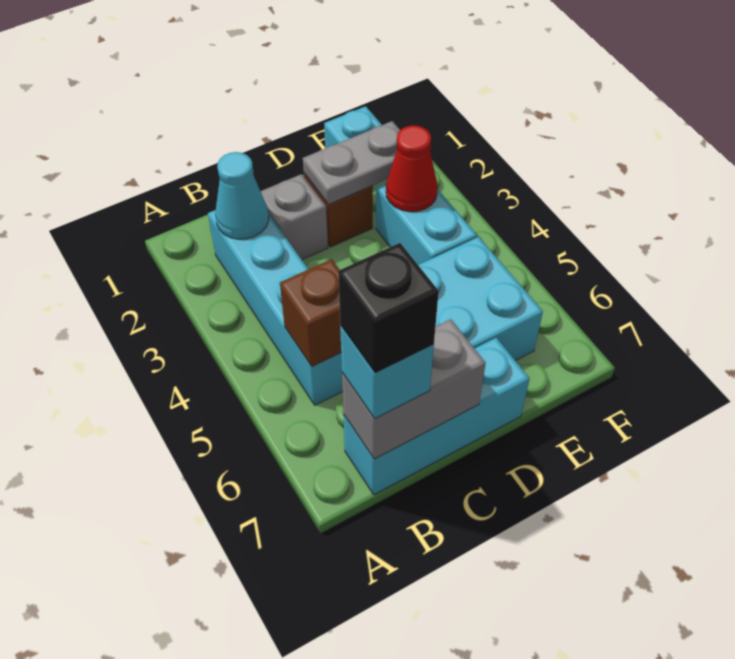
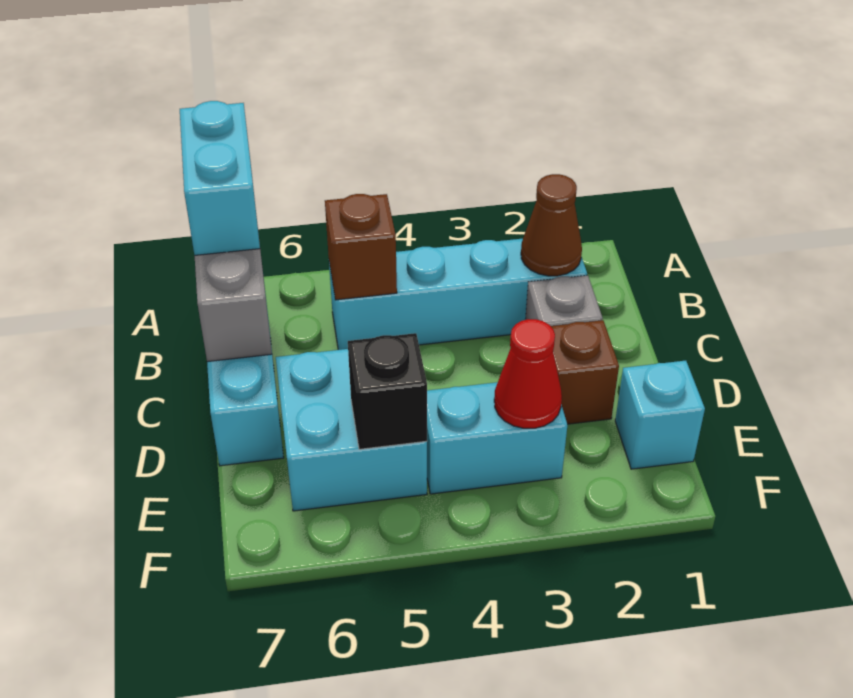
cyan 1x1 cone [215,152,269,239] -> brown 1x1 cone [521,174,582,276]
cyan 1x1 brick [340,325,434,419] -> cyan 1x2 brick [180,101,260,255]
black 1x1 brick [338,243,439,373] -> black 1x1 brick moved to [348,333,427,449]
grey 1x2 plate [303,121,400,205] -> none

